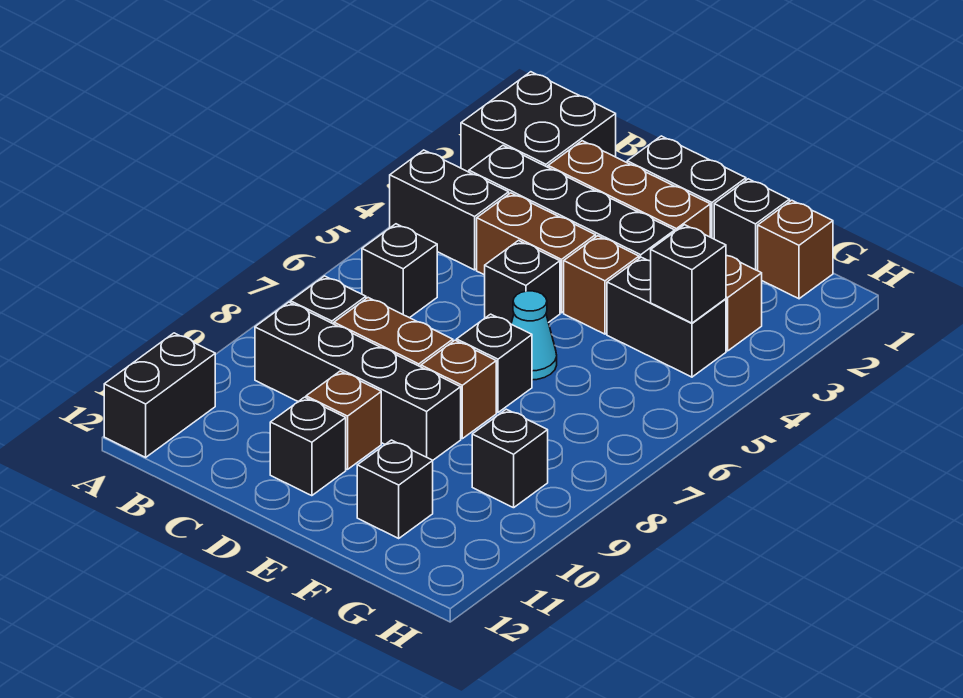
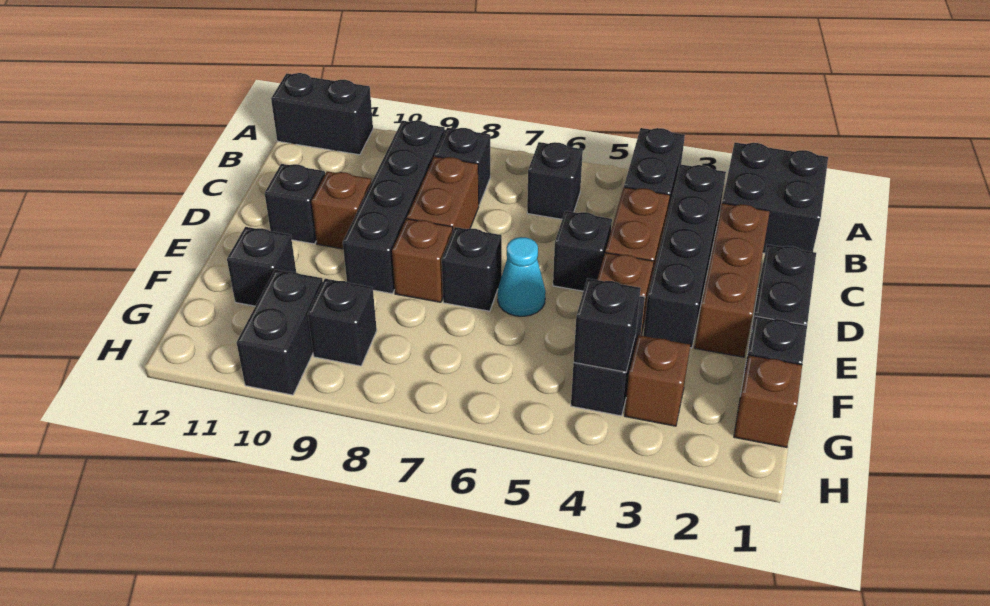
none -> black 1x2 brick [237,270,323,395]

